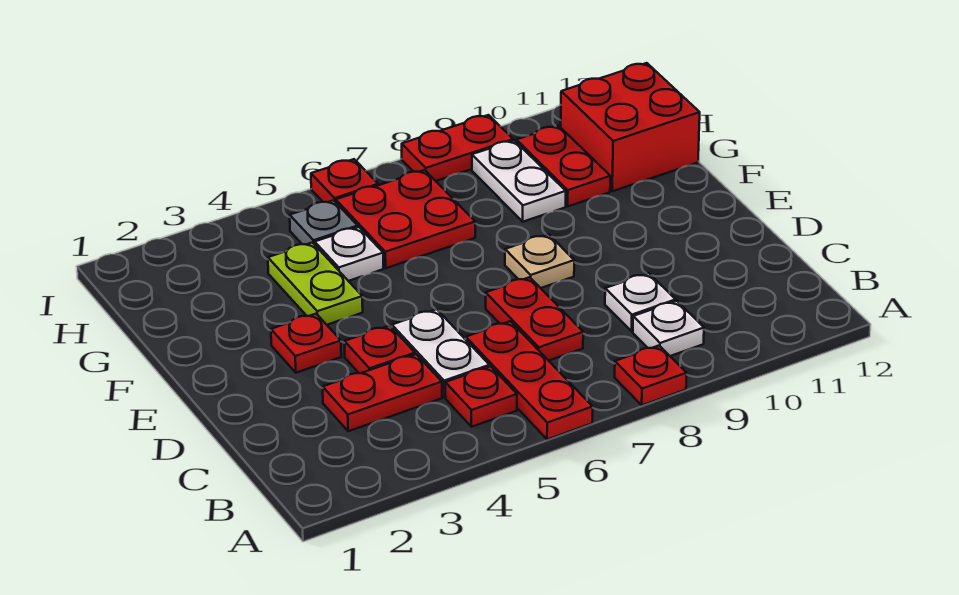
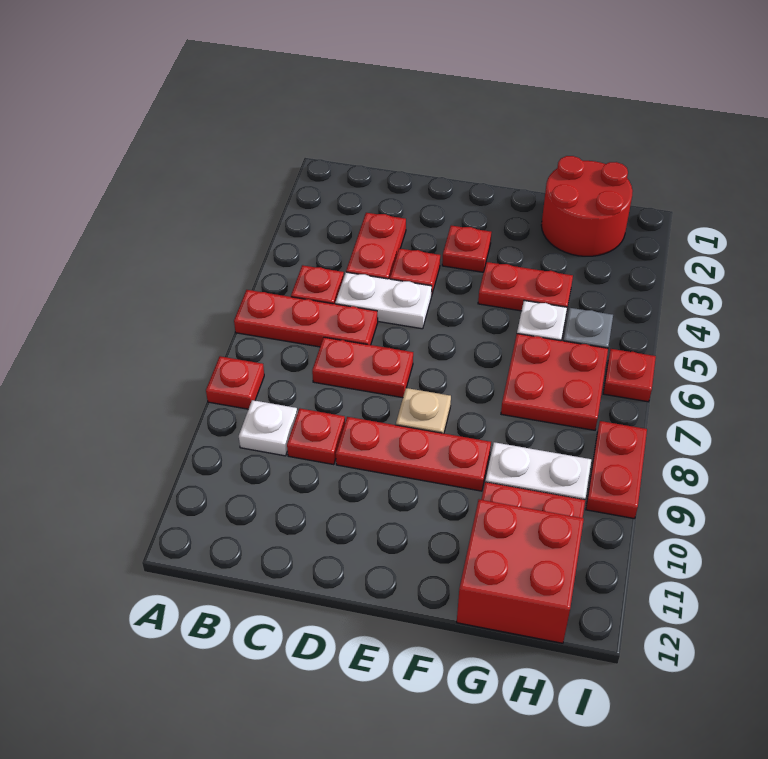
white 1x1 plate [605,273,676,331] -> red 1x1 plate [287,408,345,465]
none -> red 1x3 plate [336,417,491,491]
lime 1x2 plate [268,242,363,325] -> red 1x2 plate [478,262,573,311]
none -> red 2x2 round brick [541,156,633,256]

